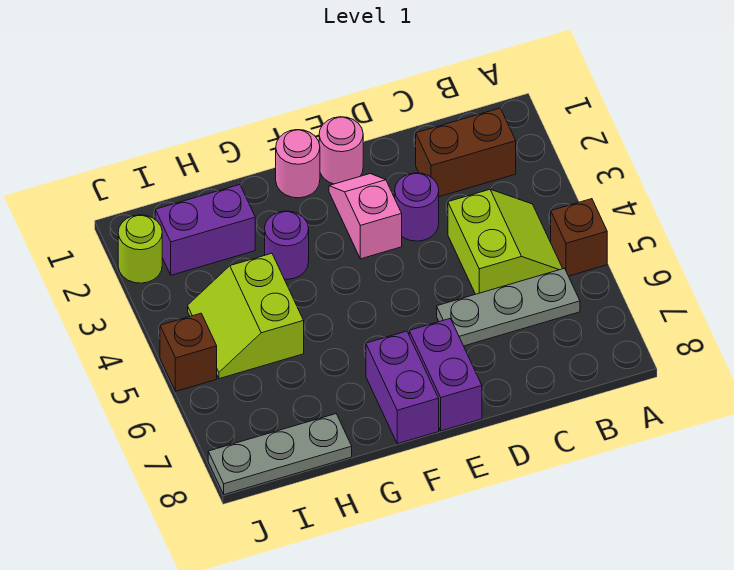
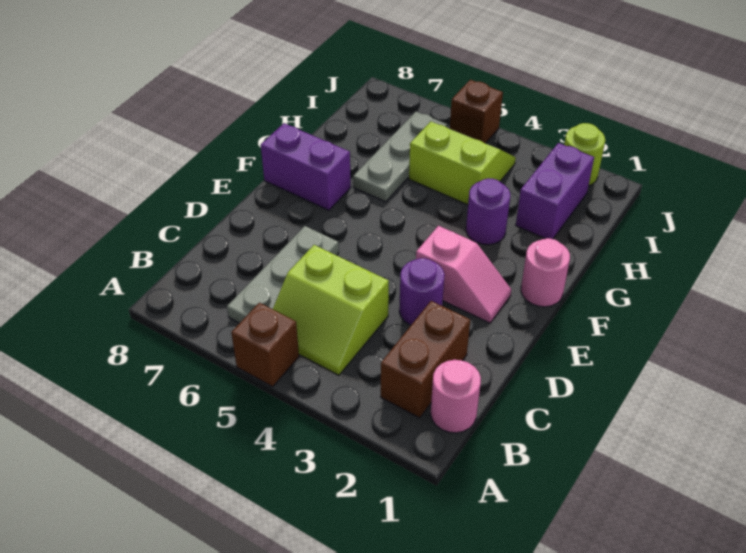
pink 1x1 round brick [319,117,363,184] -> pink 1x1 round brick moved to [431,360,481,433]
purple 1x2 brick [409,319,482,431] -> none
grey 1x3 plate [208,414,352,495] -> grey 1x3 plate moved to [353,112,447,202]

